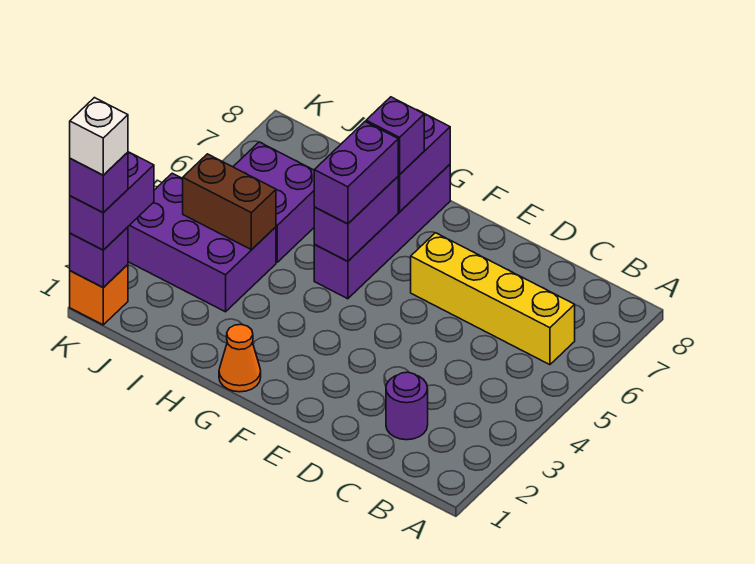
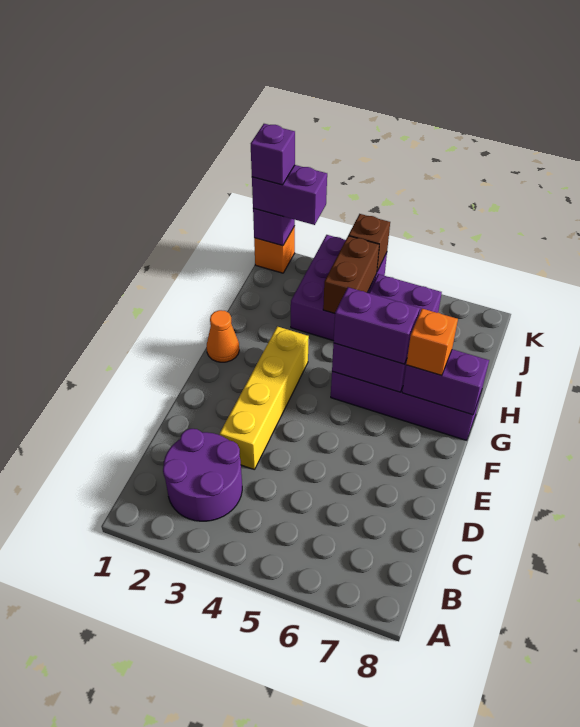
yellow 1x4 brick [411,233,575,365] -> yellow 1x4 brick moved to [220,326,309,470]
purple 1x1 round brick [386,372,428,440] -> purple 2x2 round brick [163,429,242,521]
purple 1x1 brick [366,97,424,175] -> orange 1x1 brick [406,309,458,376]
white 1x1 brick [70,98,128,175] -> none
none -> brown 1x1 brick [349,214,390,271]

